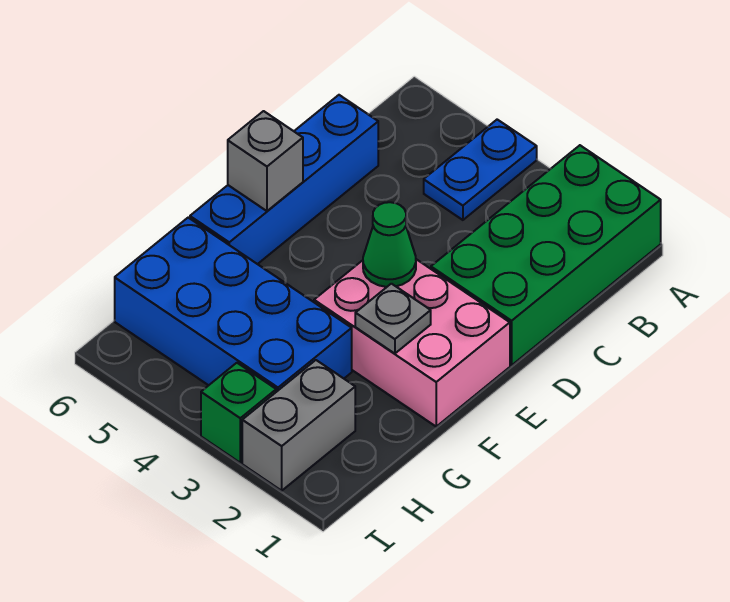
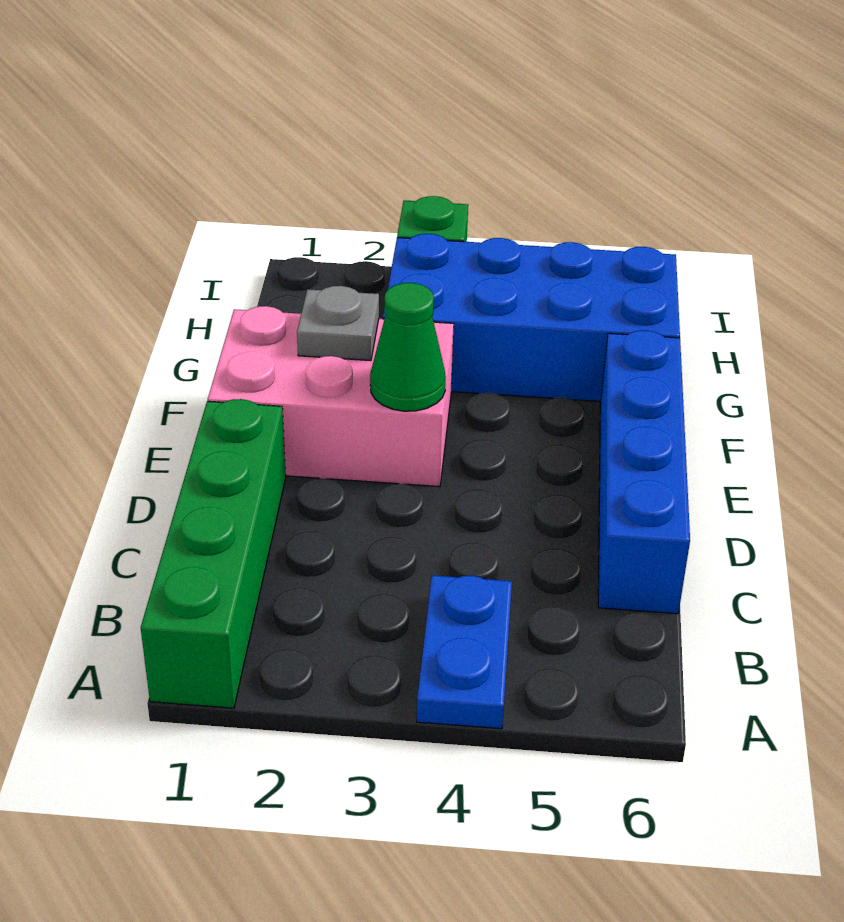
green 2x4 brick [431,145,661,365] -> green 1x4 brick [141,399,286,708]
grey 1x1 brick [228,111,303,211] -> none
grey 1x2 brick [242,360,355,491] -> none

